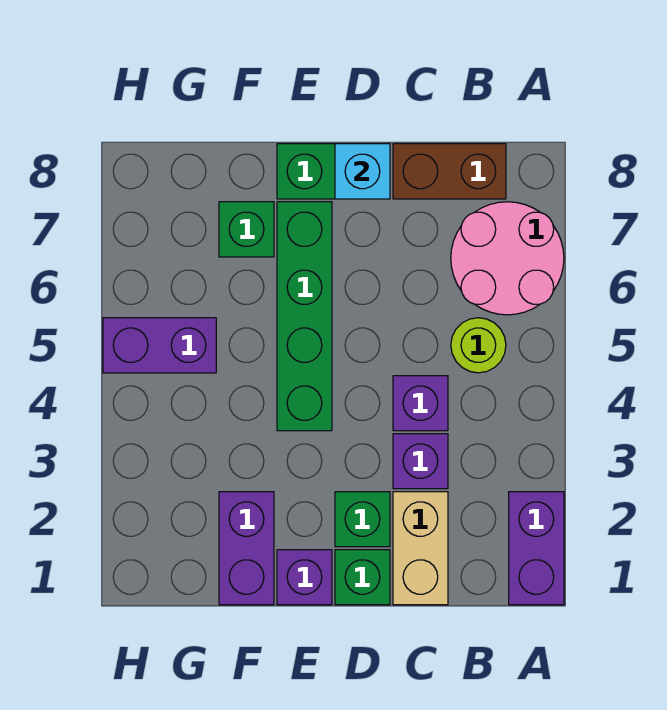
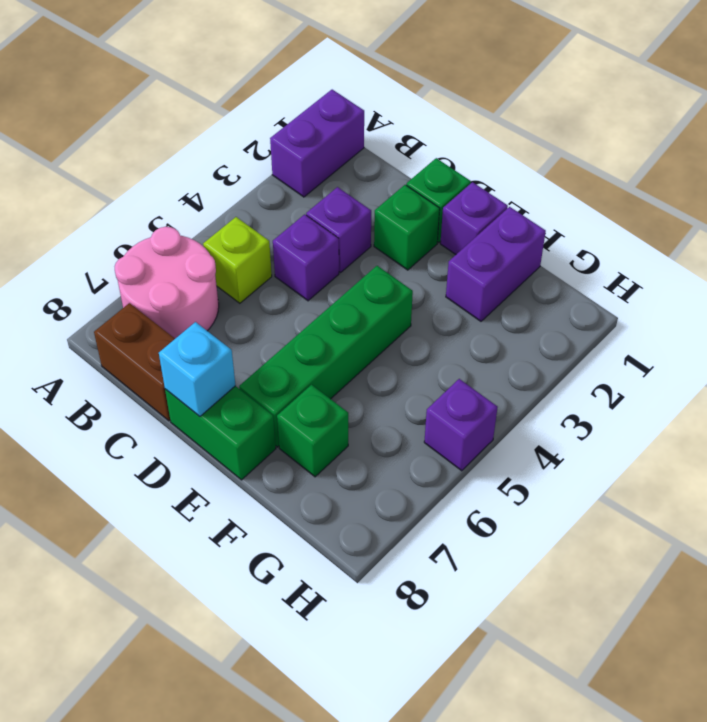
lime 1x1 round brick [451,318,506,373] -> lime 1x1 brick [203,217,272,303]
tan 1x2 brick [393,492,448,605] -> none
purple 1x2 brick [103,318,216,373] -> purple 1x1 brick [424,379,498,471]

